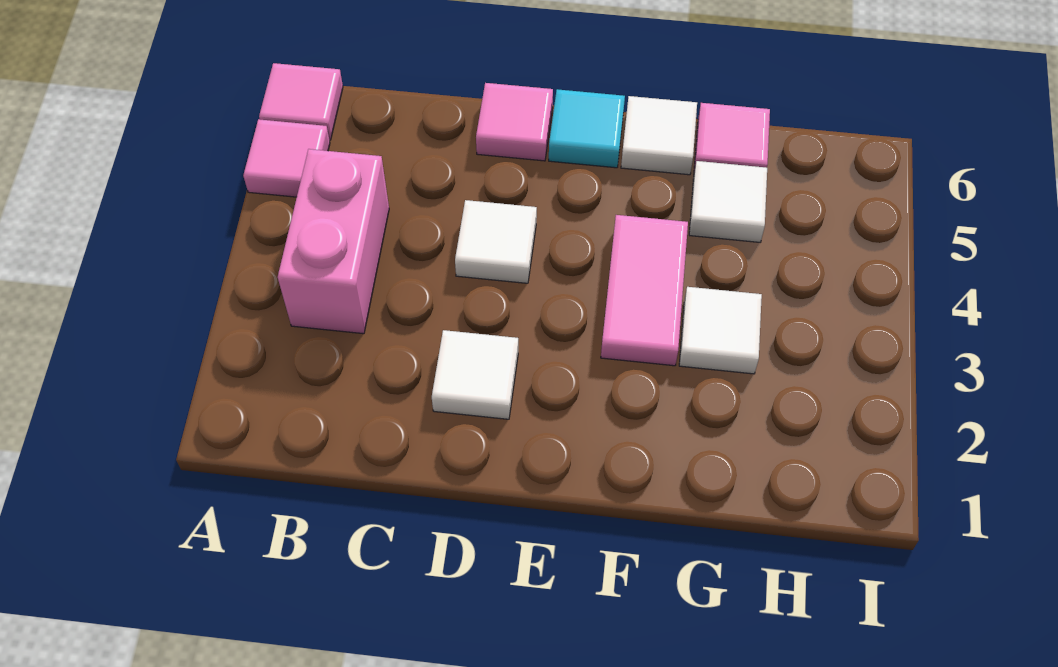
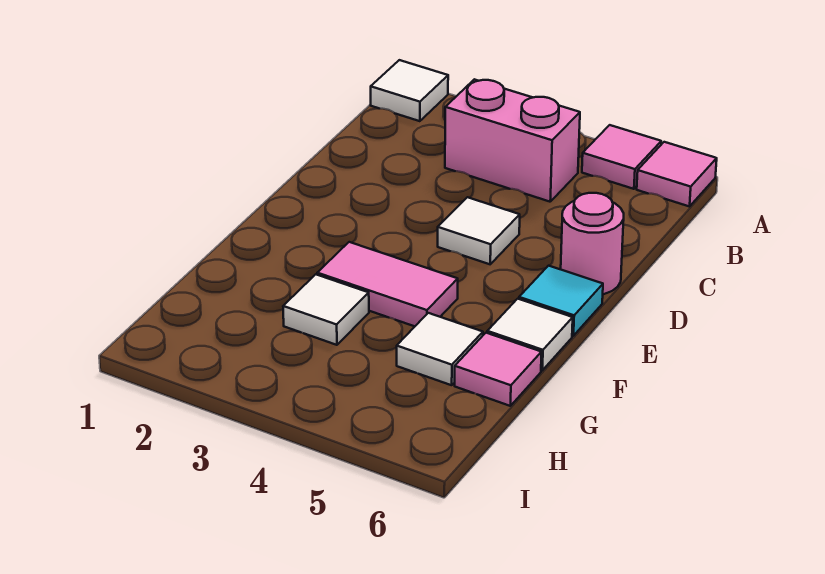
white 1x1 tile [432,330,518,419] -> white 1x1 tile moved to [371,60,448,121]
pink 1x1 tile [476,83,553,161] -> pink 1x1 round brick [561,193,624,294]

